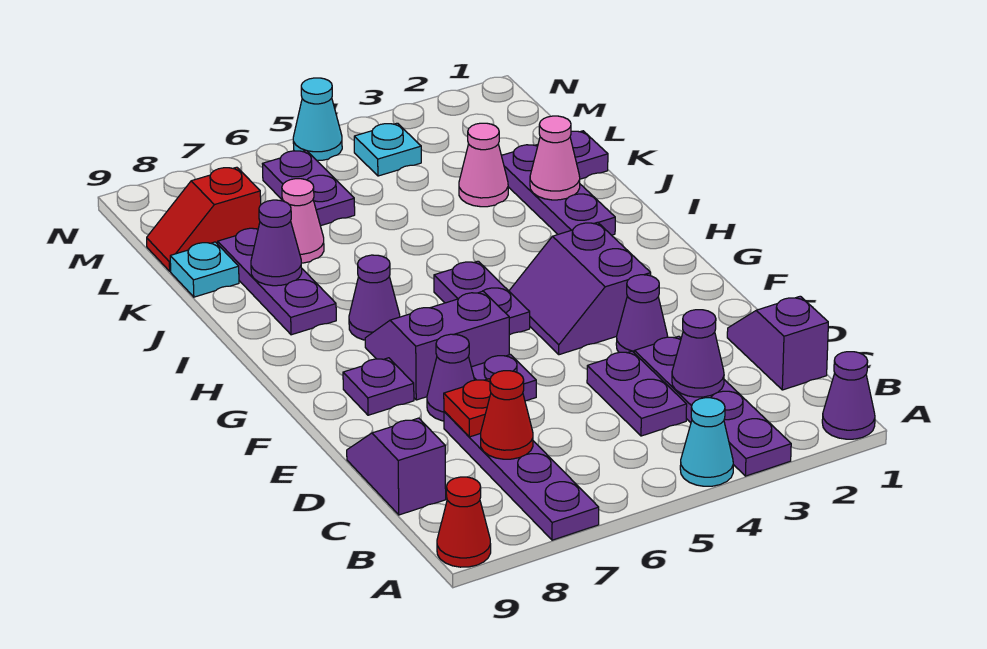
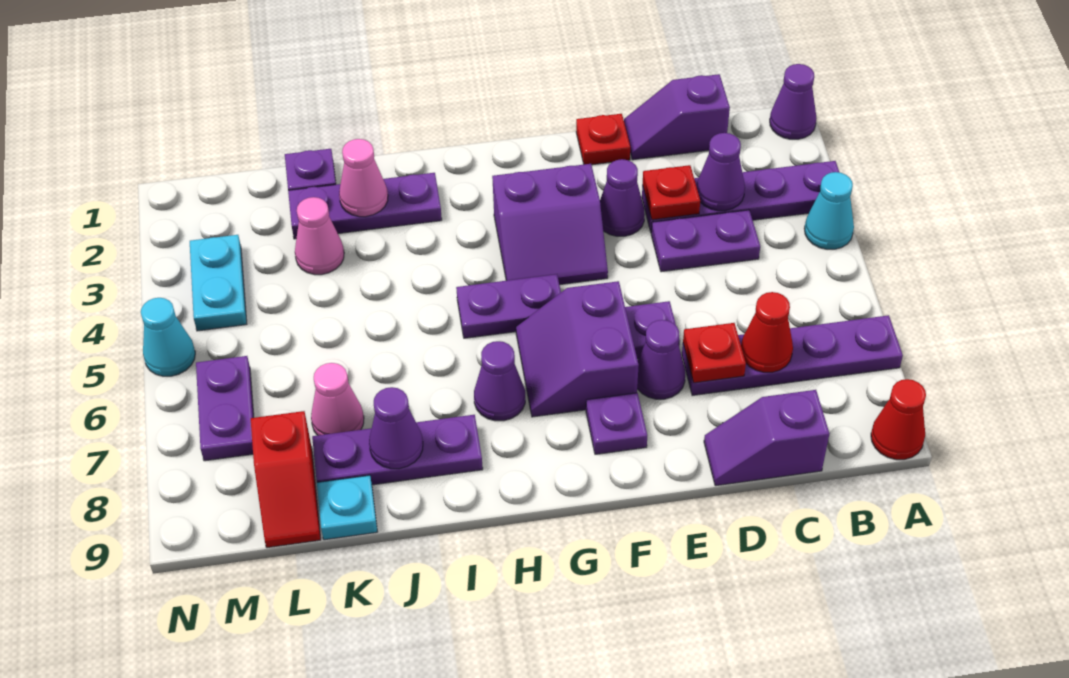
none -> red 1x1 plate [643,165,700,220]
none -> red 1x1 plate [576,114,630,165]
purple 1x2 plate [263,150,355,226] -> purple 1x2 plate turned to [196,356,254,461]
cyan 1x1 plate [354,123,421,176] -> cyan 1x2 plate [190,235,247,331]

